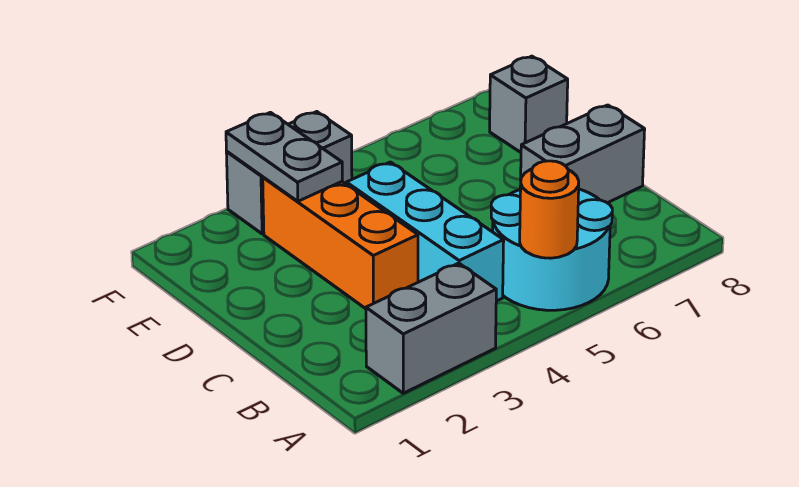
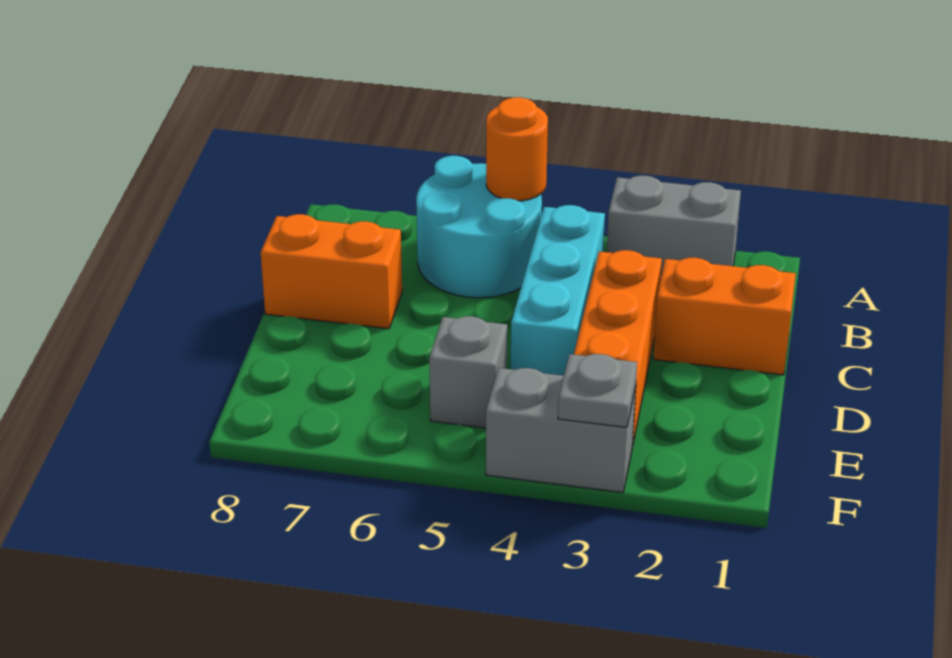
none -> orange 1x2 brick [653,258,796,375]
grey 1x2 brick [520,105,645,203] -> orange 1x2 brick [261,214,402,329]
grey 1x2 plate [226,112,342,201] -> grey 1x1 plate [558,354,637,427]
grey 1x1 brick [490,56,568,152] -> grey 1x1 brick moved to [429,316,507,428]

